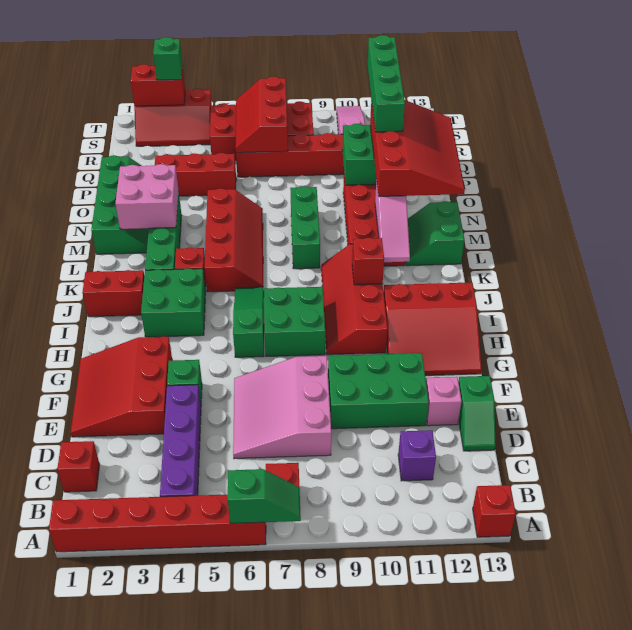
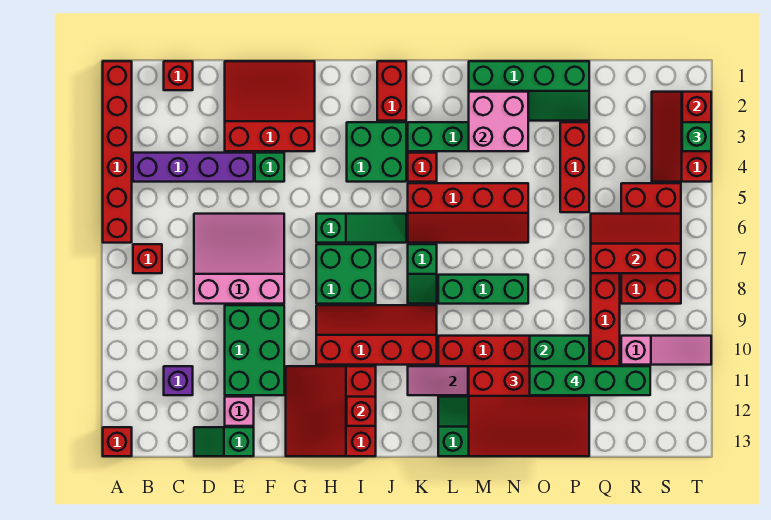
green 1x2 slope [228,469,301,523] -> green 1x2 slope moved to [408,244,437,304]
red 1x1 brick [352,238,384,285] -> red 1x1 brick moved to [347,397,376,426]

